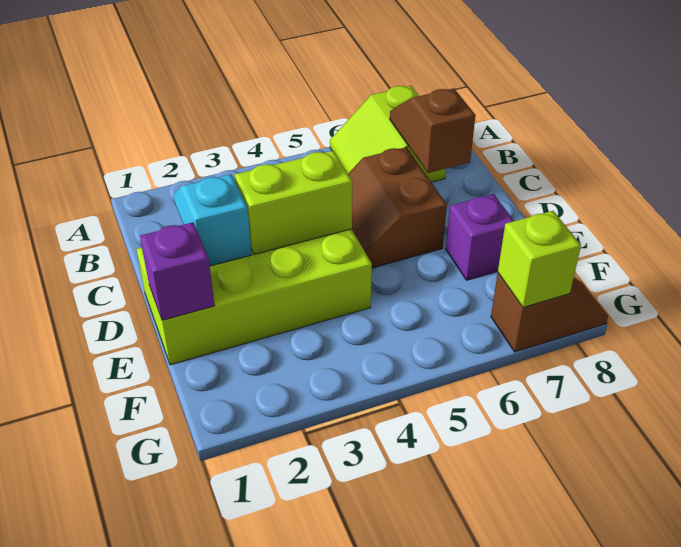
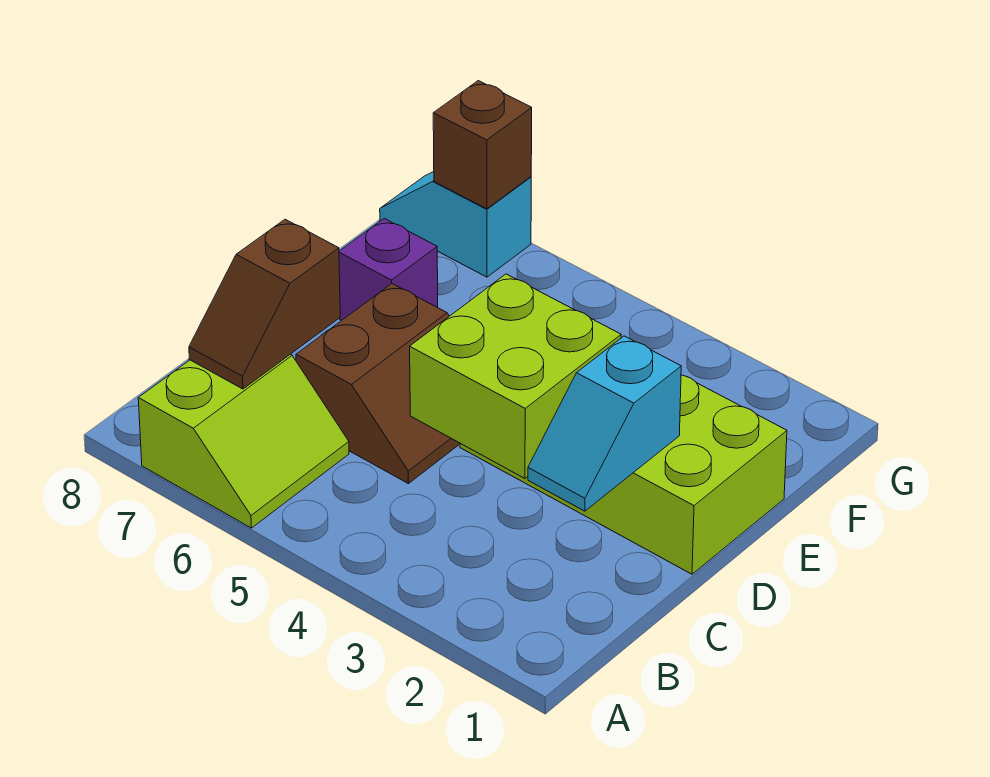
lime 1x2 brick [234,151,352,254] -> lime 2x2 brick [410,274,621,478]
purple 1x1 brick [140,222,215,320] -> none
brown 1x2 slope [491,273,608,352] -> cyan 1x2 slope [380,172,531,277]
lime 1x1 brick [498,211,581,307] -> brown 1x1 brick [433,81,532,209]

